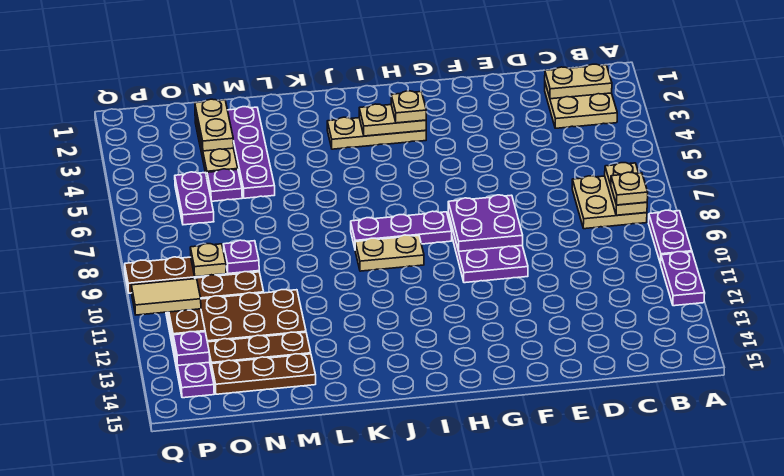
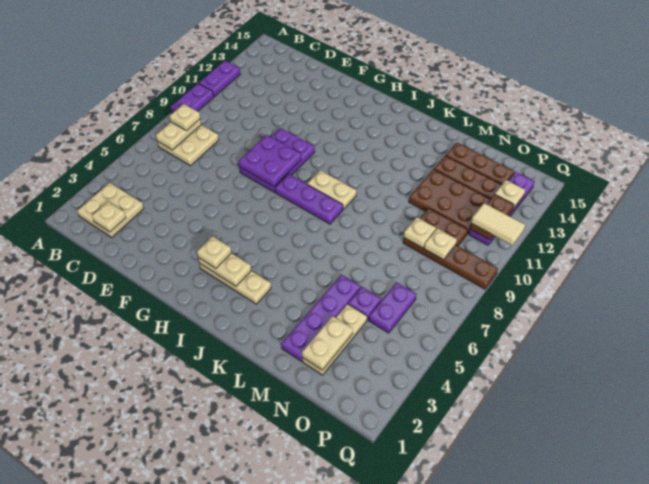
tan 1x2 plate [545,64,612,99] -> tan 1x1 plate [92,202,126,232]
purple 1x1 plate [223,240,259,274] -> tan 1x1 plate [404,217,436,248]
purple 1x1 plate [173,332,210,365] -> tan 1x1 plate [495,180,525,209]

